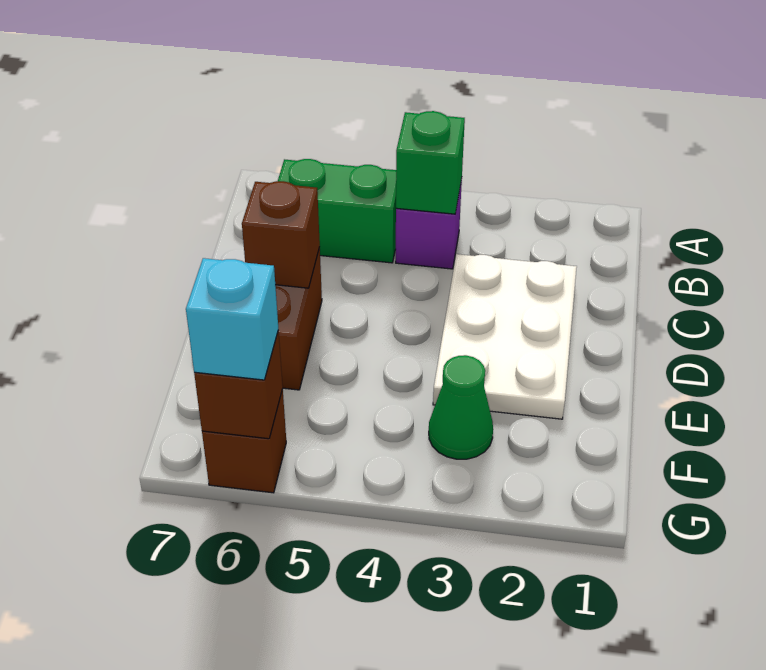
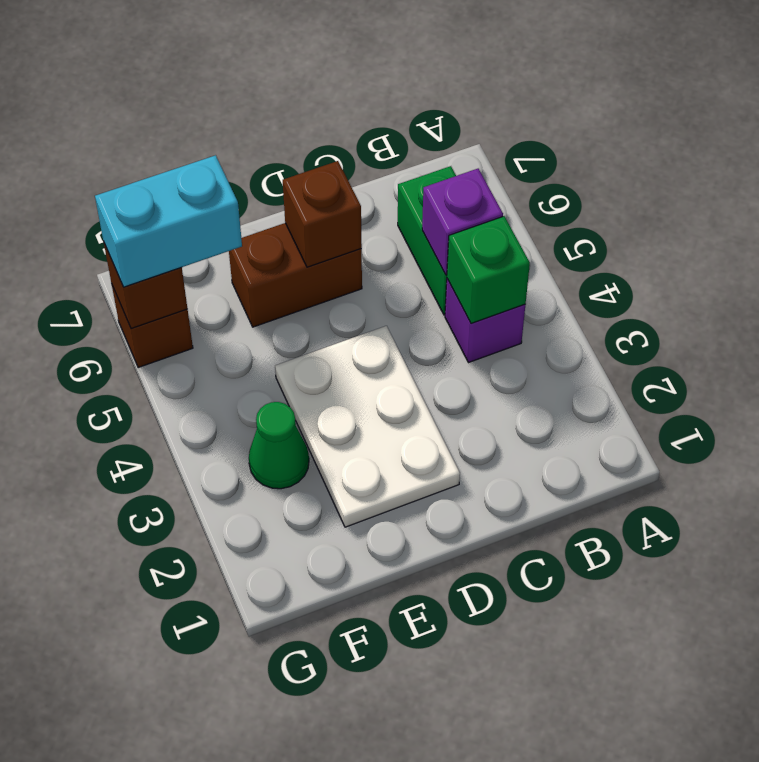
none -> purple 1x1 brick [422,169,503,275]
white 2x3 plate [433,254,577,419] -> white 2x3 plate turned to [275,326,460,527]
cyan 1x1 brick [186,258,278,380] -> cyan 1x2 brick [95,155,242,287]

